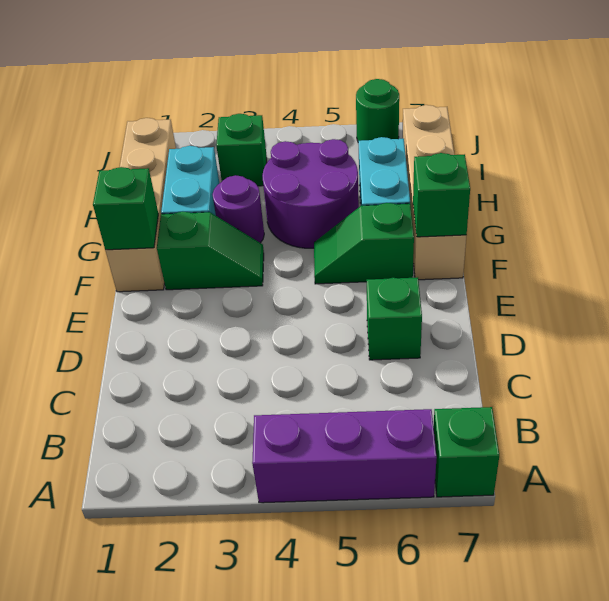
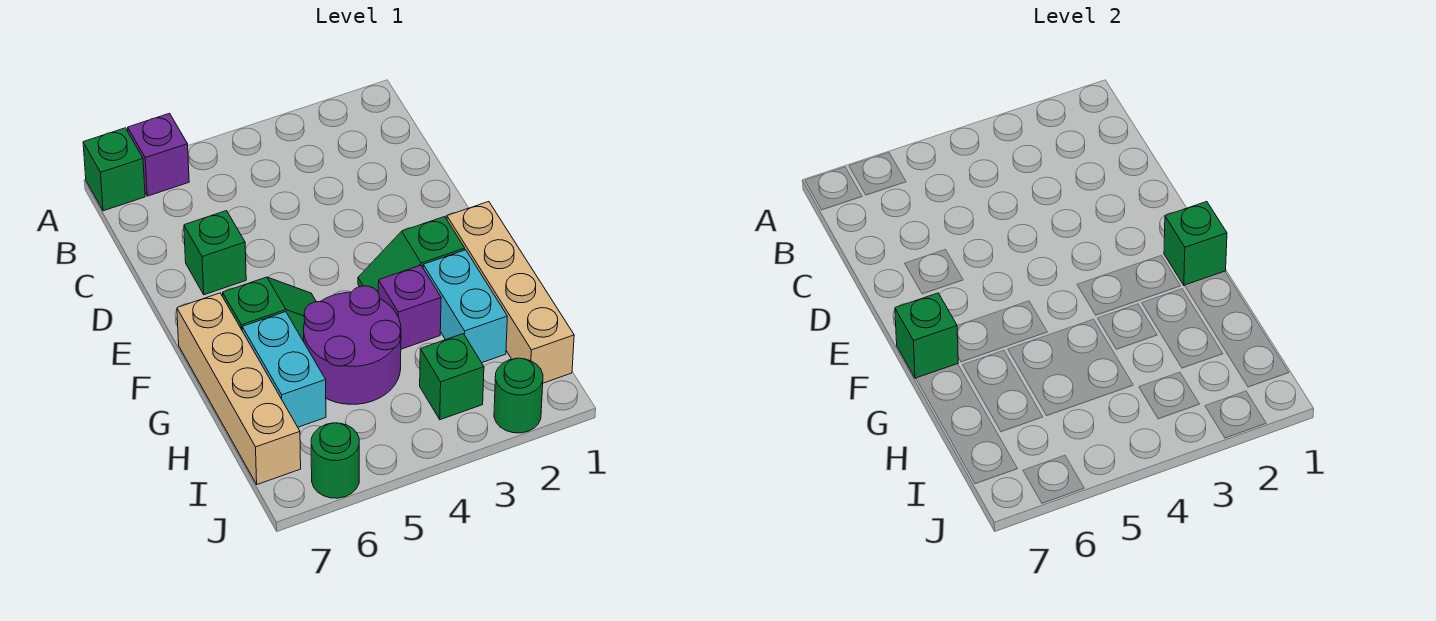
purple 1x3 brick [252,409,437,503] -> purple 1x1 brick [128,113,189,196]
purple 1x1 round brick [212,175,264,243] -> purple 1x1 brick [378,265,441,349]
none -> green 1x1 round brick [494,358,543,433]

